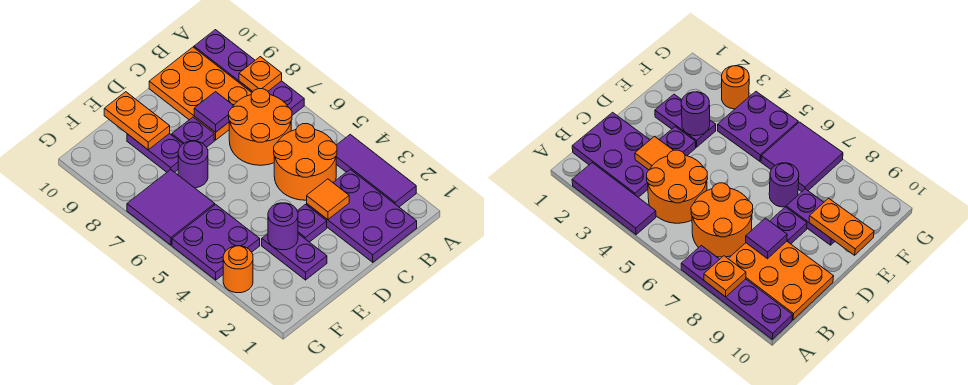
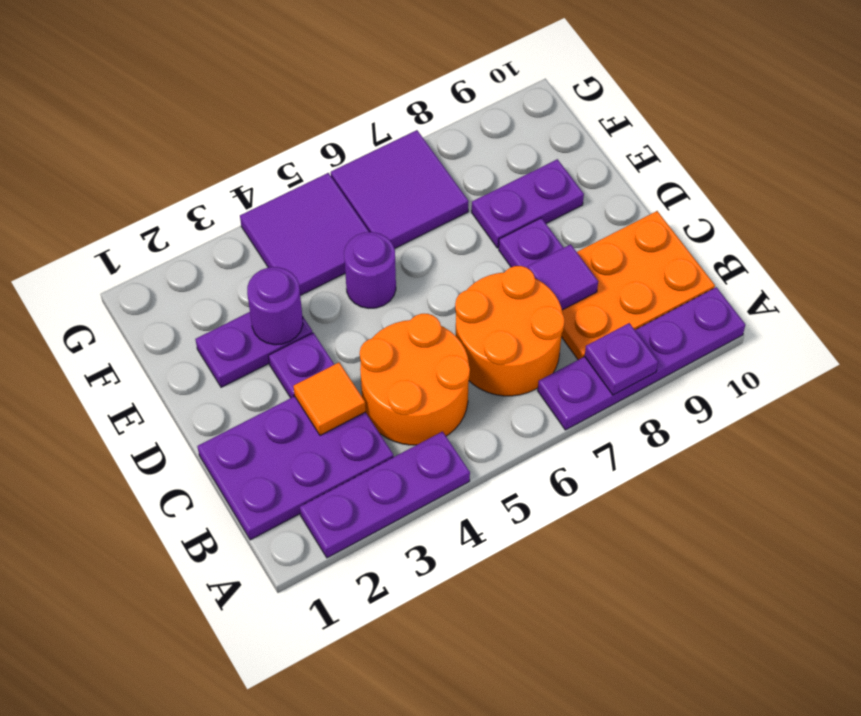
purple 1x3 tile [336,134,416,207] -> purple 1x3 plate [300,432,470,558]
orange 1x1 plate [239,57,282,92] -> purple 1x1 plate [585,323,658,395]
purple 1x1 round brick [178,141,208,188] -> purple 1x1 round brick moved to [344,232,396,308]
orange 1x2 plate [104,92,170,150] -> none
purple 2x2 plate [172,204,260,280] -> purple 2x2 tile [240,173,369,295]
orange 1x1 round brick [223,246,253,293] -> none

